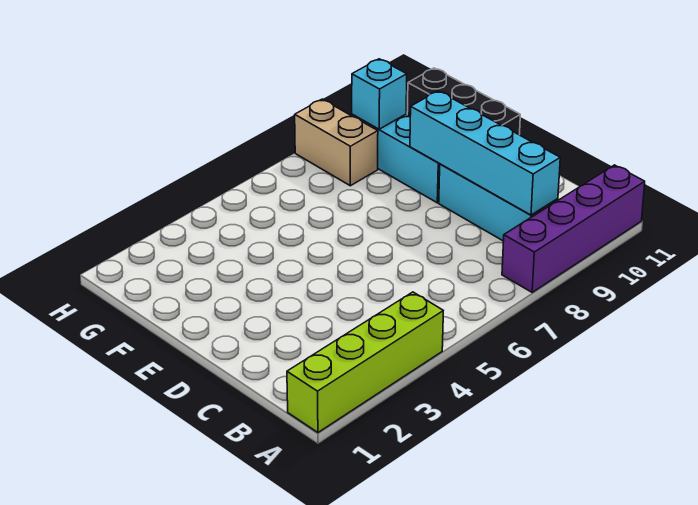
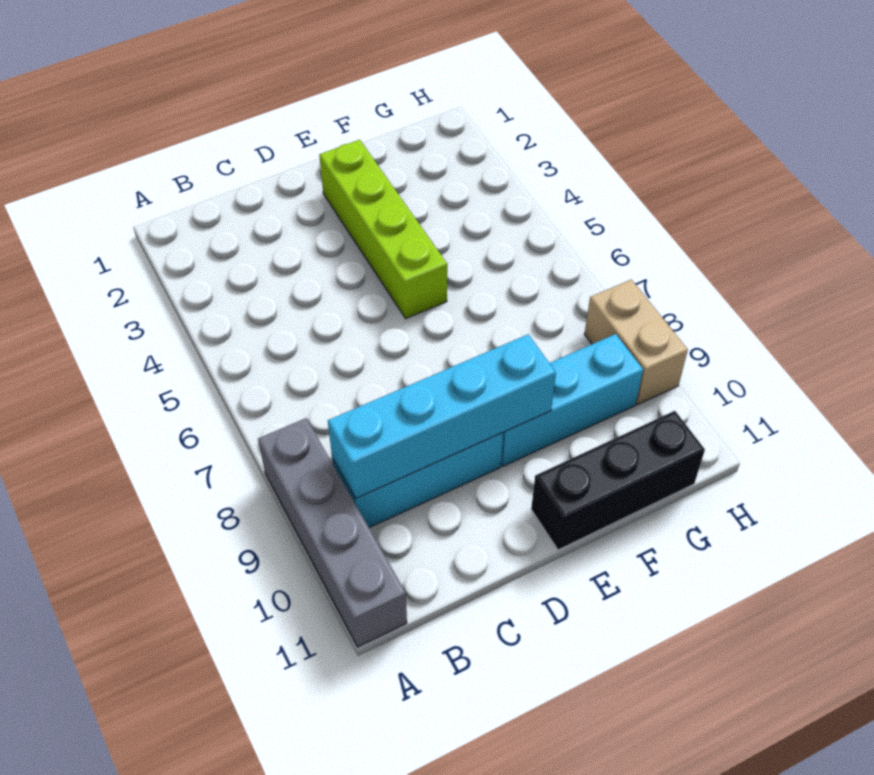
lime 1x4 brick [287,292,443,432] -> lime 1x4 brick moved to [319,140,447,318]
purple 1x4 brick [502,165,645,292] -> grey 1x4 brick [258,418,407,647]
tan 1x2 brick [295,99,378,186] -> tan 1x2 brick turned to [584,279,688,404]
cyan 1x1 brick [352,59,407,129] -> none

